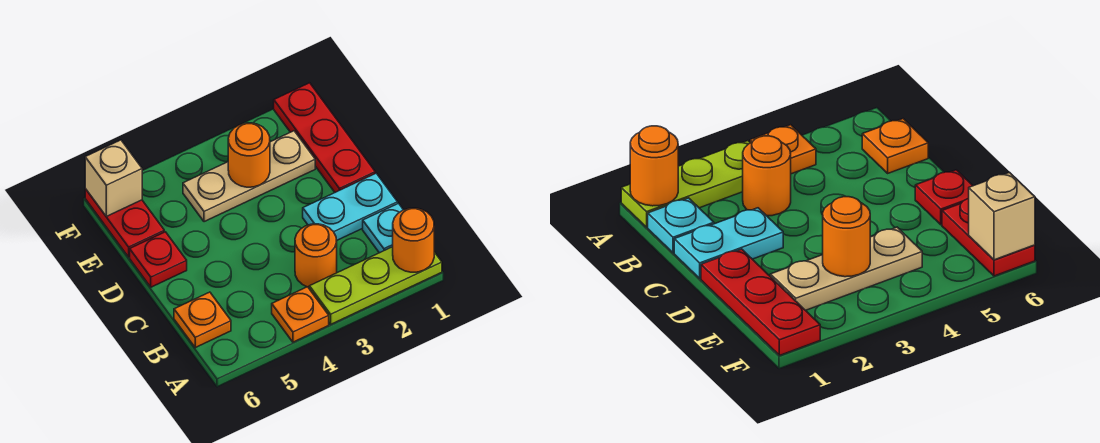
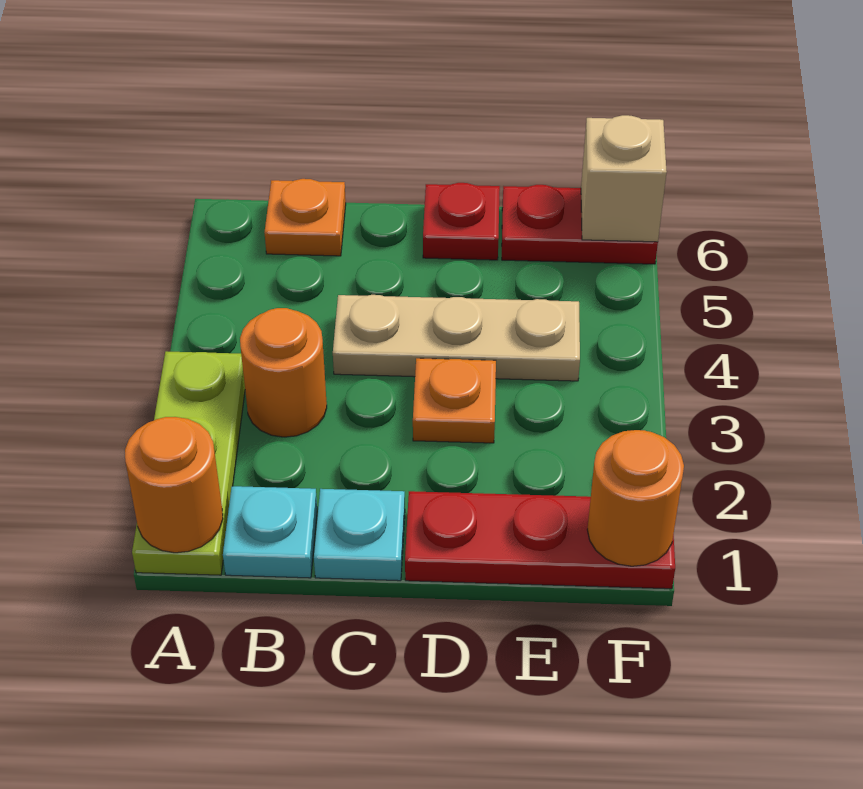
orange 1x1 plate [272,287,329,342] -> orange 1x1 plate moved to [413,358,496,443]
cyan 1x2 plate [303,173,398,241] -> cyan 1x1 plate [314,489,405,581]
tan 1x3 plate [183,131,315,222] -> tan 1x3 plate turned to [333,295,580,381]
orange 1x1 round brick [228,123,270,187] -> orange 1x1 round brick moved to [587,430,684,566]

